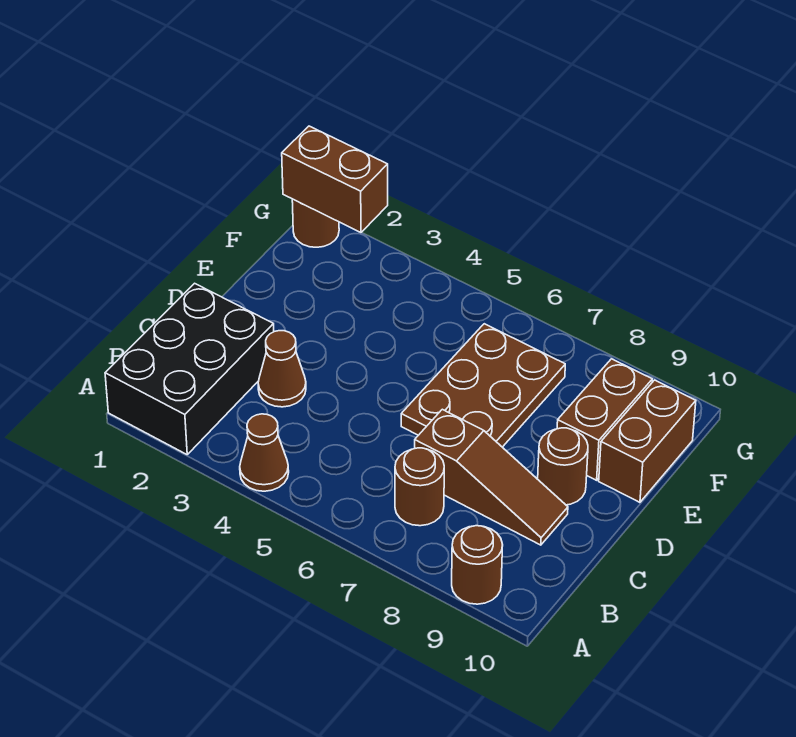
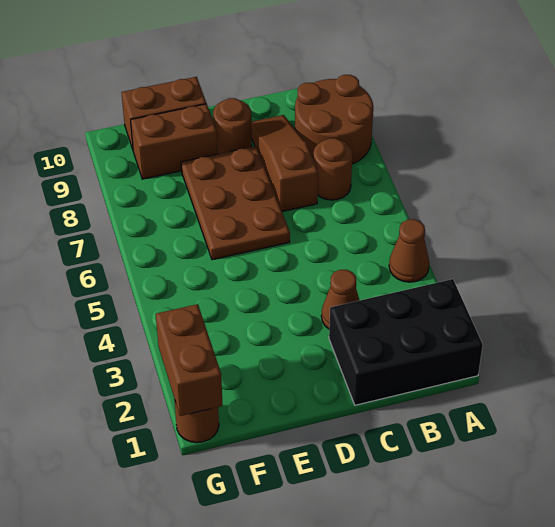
brown 1x1 round brick [452,526,503,604] -> brown 2x2 round brick [295,75,373,164]
brown 2x3 plate [401,324,565,447] -> brown 2x3 plate turned to [181,146,290,260]

